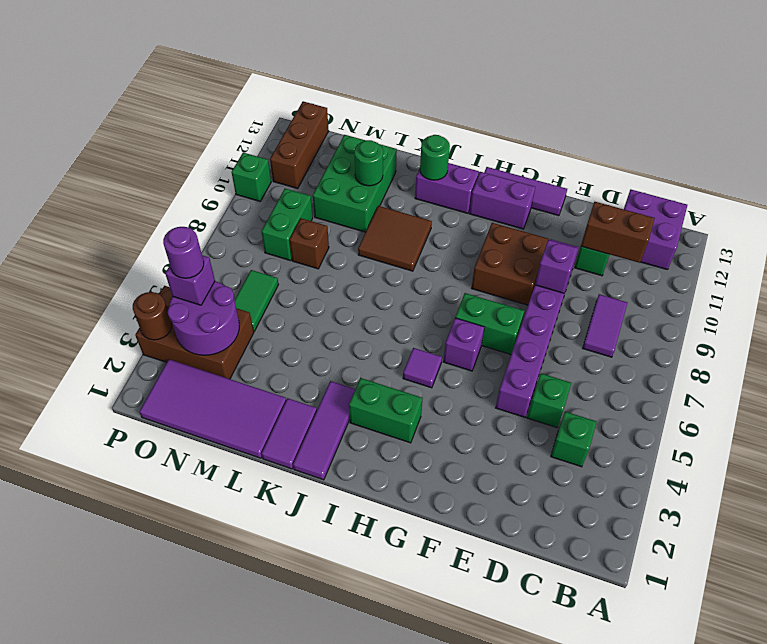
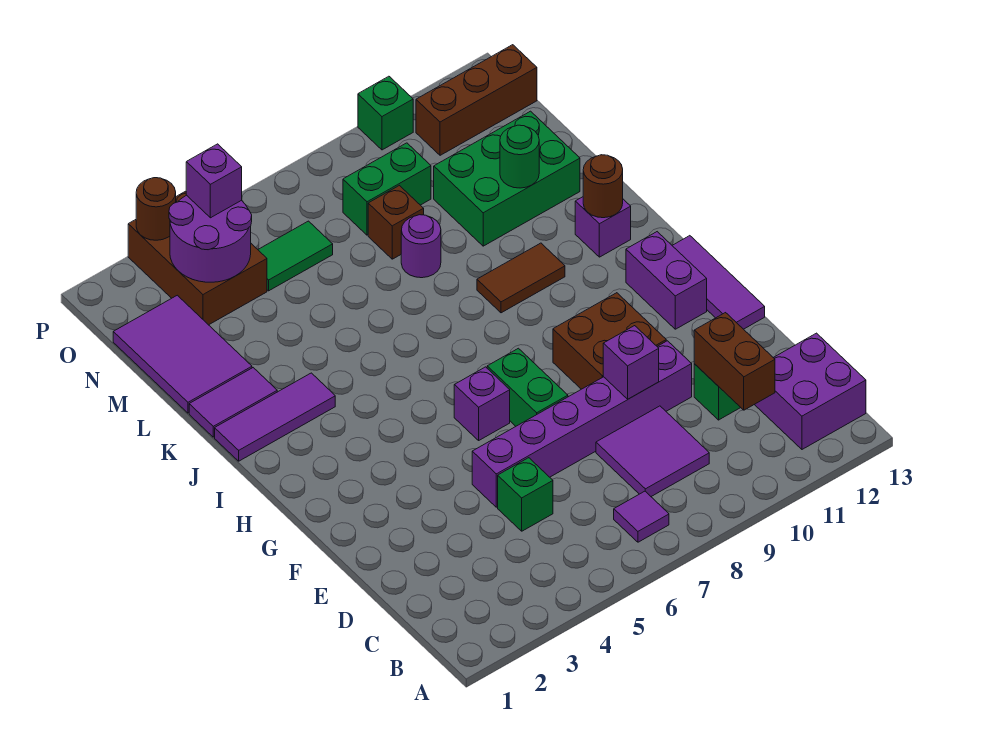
green 1x1 brick [551,412,597,467] -> none
purple 1x2 tile [583,294,627,357] -> purple 2x2 tile [596,406,709,496]
green 1x2 brick [349,378,422,443] -> none
purple 1x1 tile [403,348,442,388] -> purple 1x1 tile moved to [614,491,669,542]
purple 1x2 brick [415,163,479,213] -> purple 1x1 brick [575,197,631,257]
brown 2x2 tile [358,206,432,271] -> brown 1x2 tile [477,243,565,313]
green 1x1 round brick [420,135,450,180] -> brown 1x1 round brick [583,155,623,218]
purple 2x4 tile [139,359,286,458] -> purple 2x3 tile [113,295,252,413]
purple 1x1 round brick [163,227,204,278] -> purple 1x1 round brick moved to [401,215,441,278]

